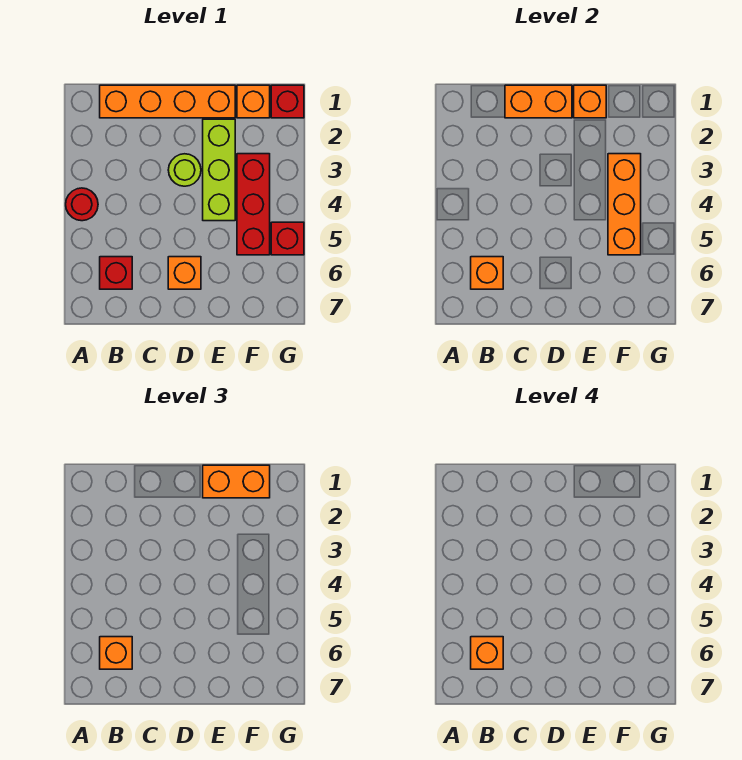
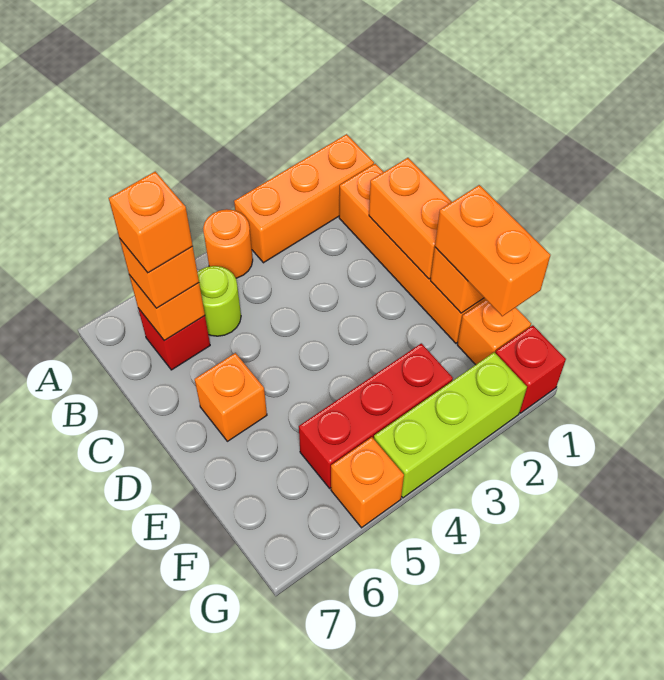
red 1x1 round brick [66,188,98,221] -> orange 1x1 round brick [203,209,253,278]
lime 1x1 round brick [168,154,201,186] -> lime 1x1 round brick moved to [197,266,241,336]
lime 1x3 brick [203,119,235,221] -> lime 1x3 brick moved to [374,352,527,498]
orange 1x3 brick [608,154,641,255] -> orange 1x3 brick moved to [234,134,374,263]
red 1x1 brick [271,222,304,255] -> orange 1x1 brick [331,437,404,528]

